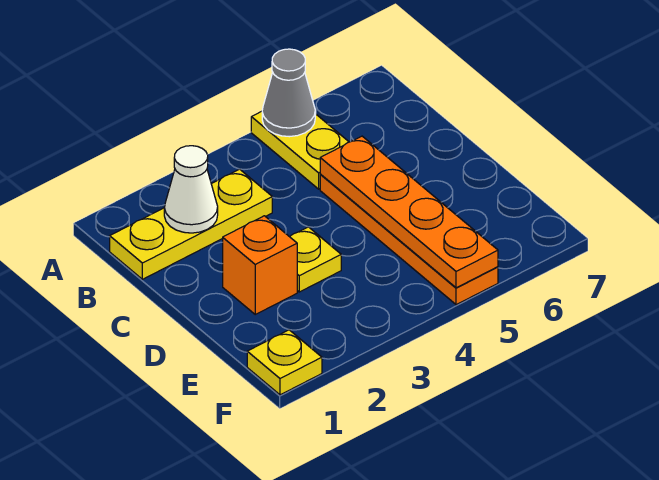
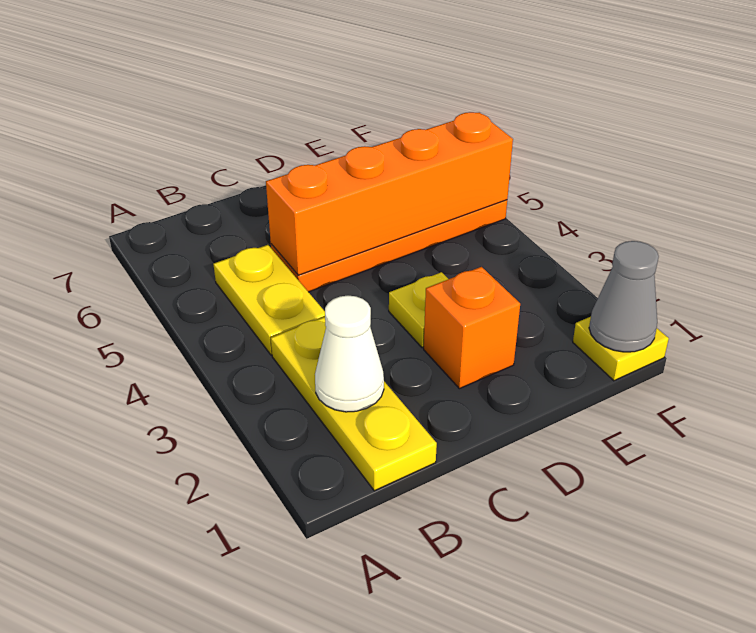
yellow 1x2 plate [251,111,349,189] -> yellow 1x2 plate turned to [213,245,325,355]
grey 1x1 cone [262,49,315,137] -> grey 1x1 cone moved to [589,241,659,352]
orange 1x4 plate [320,136,498,288] -> orange 1x4 brick [266,112,513,275]

